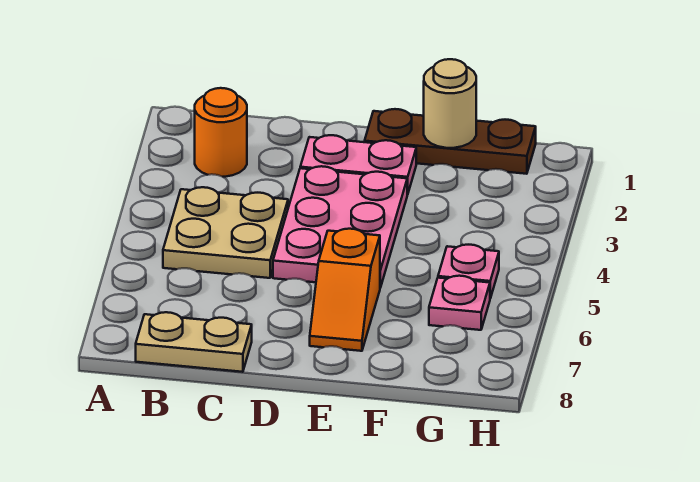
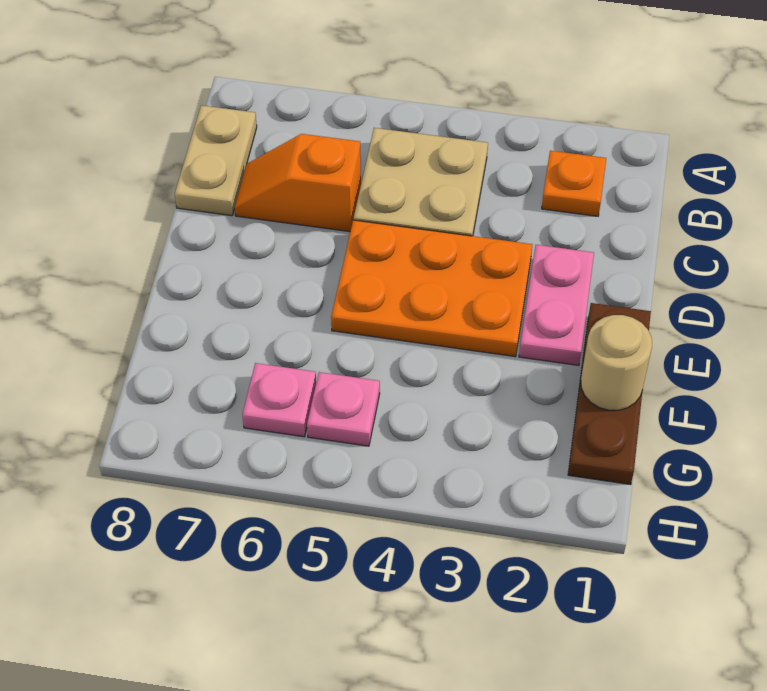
orange 1x1 round brick [195,88,247,177] -> orange 1x1 plate [542,151,606,216]
pink 2x3 plate [273,166,408,288] -> orange 2x3 plate [331,220,533,357]
orange 1x2 slope [310,229,380,351] -> orange 1x2 slope moved to [235,134,361,232]

